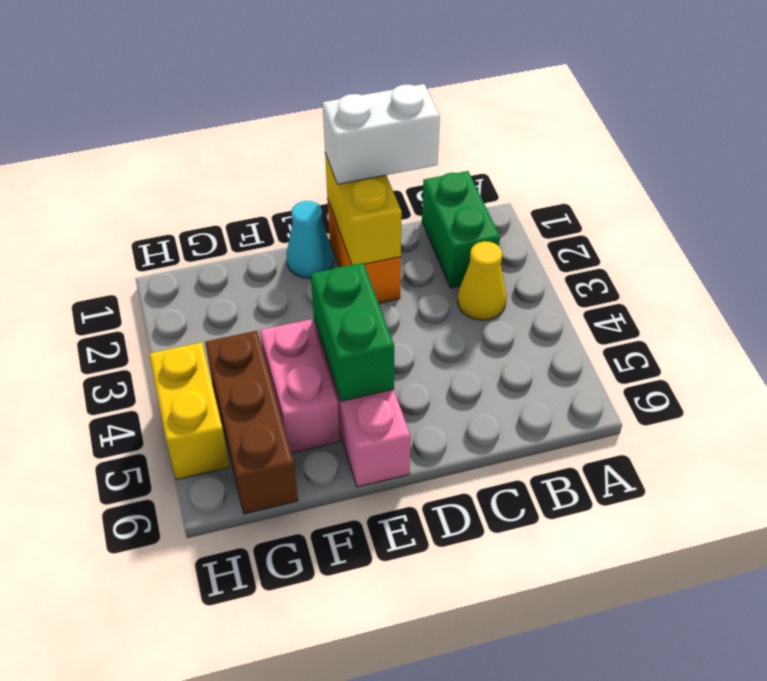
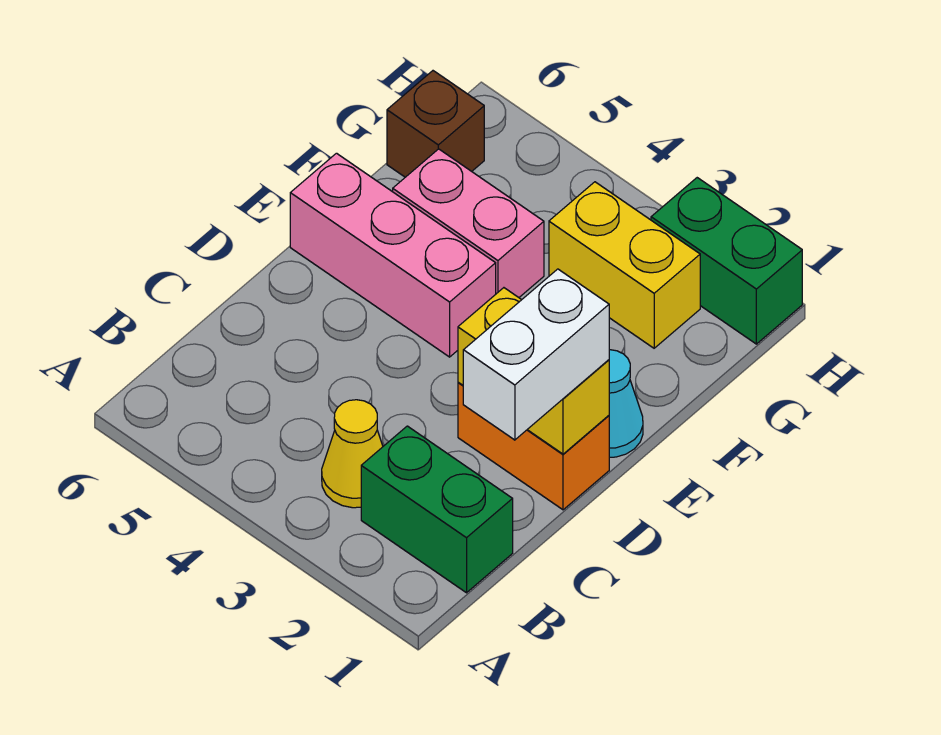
green 1x2 brick [311,263,394,401] -> green 1x2 brick moved to [651,178,802,344]
brown 1x3 brick [205,331,298,514] -> brown 1x1 brick [387,71,484,177]
yellow 1x2 brick [149,342,230,480] -> yellow 1x2 brick moved to [549,182,700,348]

